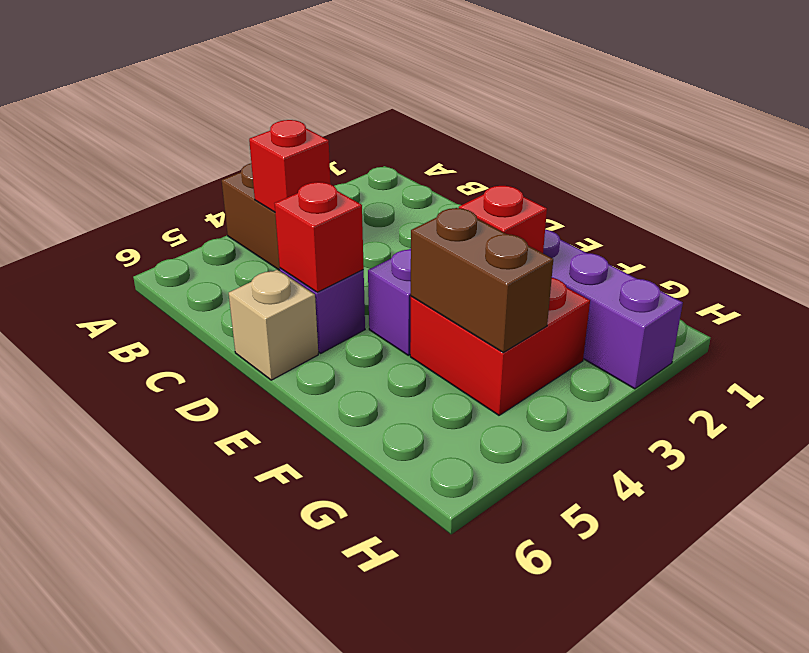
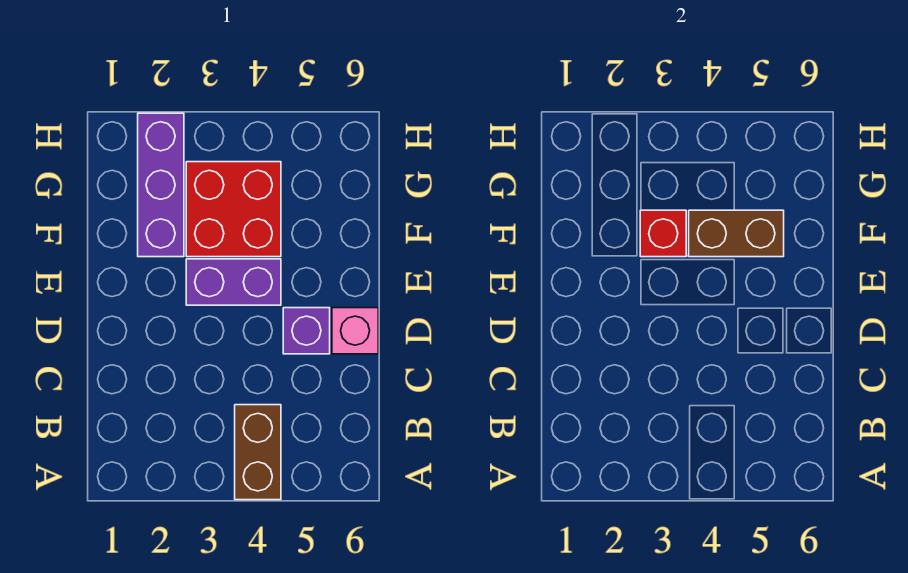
red 1x1 brick [249,120,331,212] -> none
red 1x1 brick [274,182,364,292] -> none
tan 1x1 brick [229,270,318,380] -> pink 1x1 brick [332,308,378,354]
brown 1x2 brick [411,208,553,352] -> brown 1x2 brick turned to [689,210,784,257]

